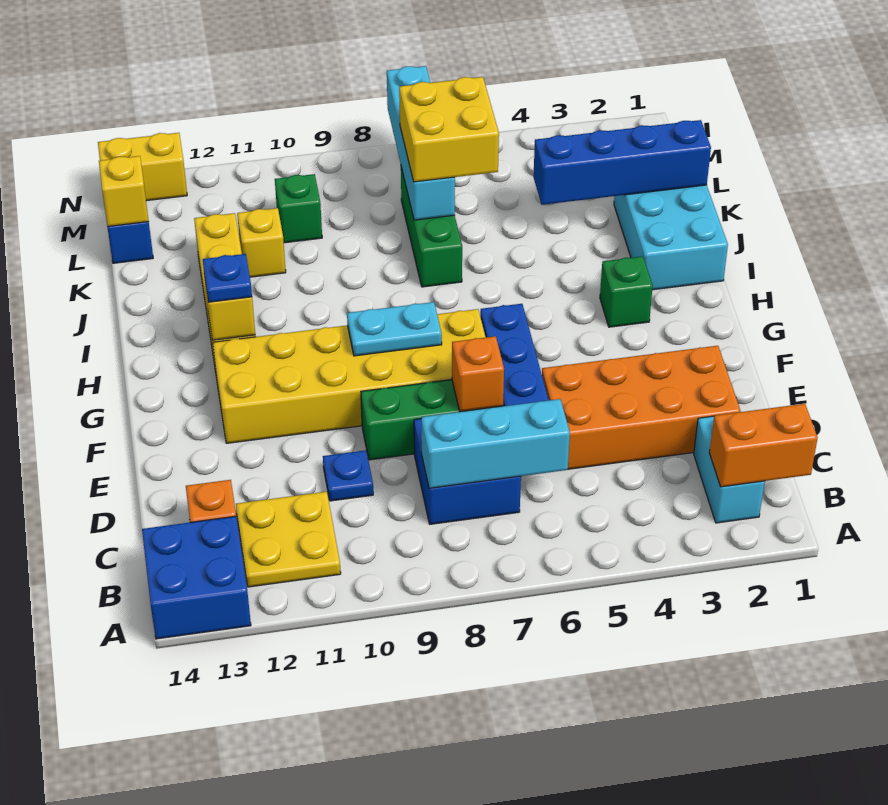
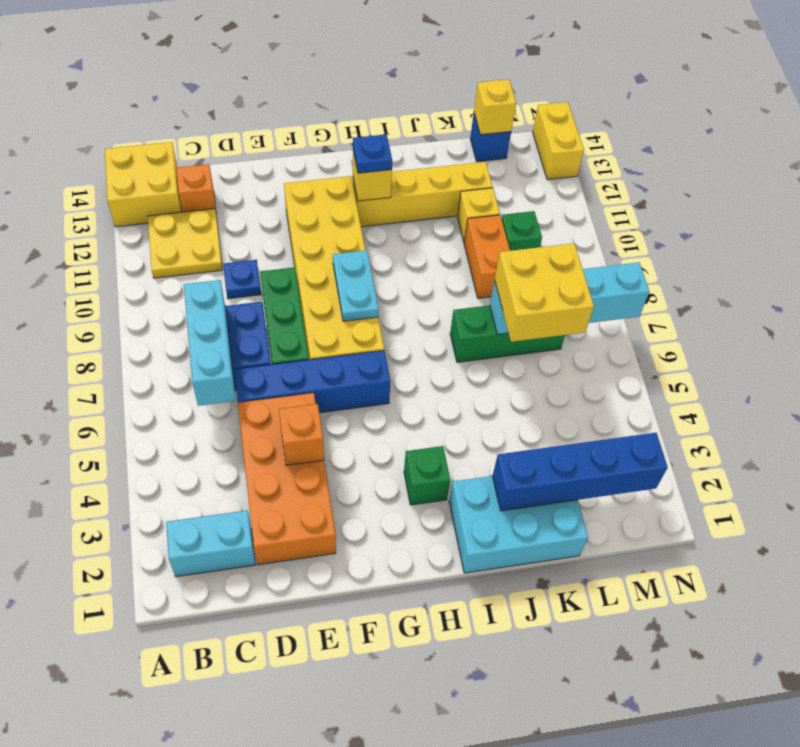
blue 2x2 brick [142,516,251,639] -> yellow 2x2 brick [105,142,182,227]
orange 1x2 brick [709,404,817,487] -> orange 1x2 brick moved to [464,215,510,298]
orange 1x1 brick [452,336,504,411] -> orange 1x1 brick moved to [279,404,324,465]
blue 1x4 brick [533,120,711,205] -> blue 1x4 brick turned to [492,433,668,511]

